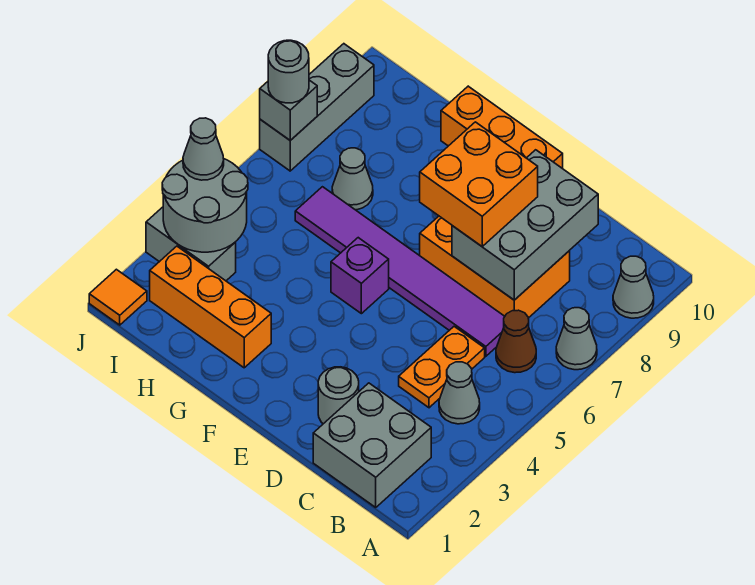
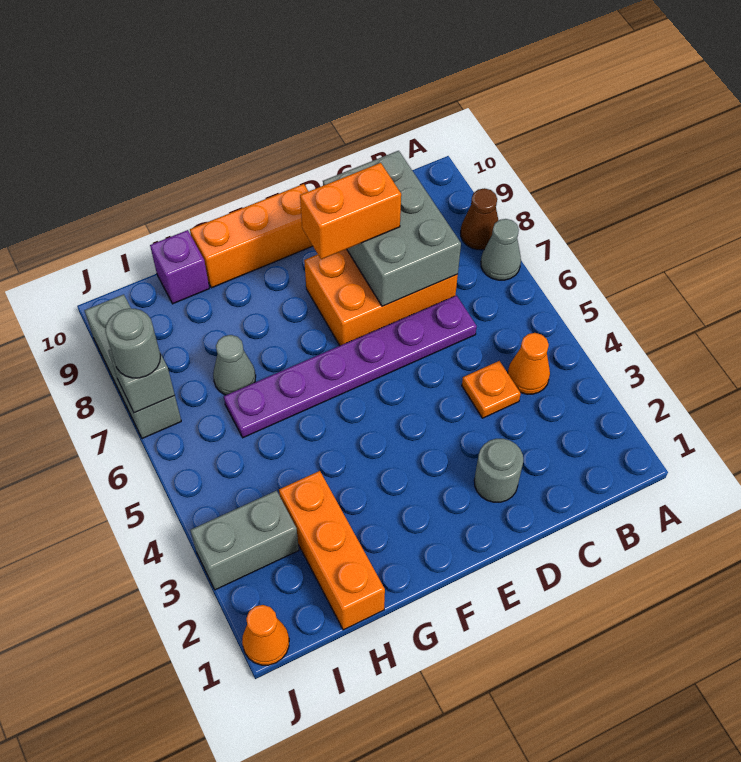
grey 1x1 cone [613,256,654,318] -> none
grey 2x2 brick [313,383,431,507] -> none
grey 1x1 cone [439,362,480,424] -> orange 1x1 cone [508,333,550,394]
brown 1x1 cone [496,310,536,373] -> brown 1x1 cone moved to [461,188,499,250]
orange 1x2 plate [399,327,485,408] -> orange 1x1 plate [462,361,521,418]
purple 1x6 tile [295,187,505,356] -> purple 1x6 plate [224,295,477,438]
orange 2x2 brick [420,122,538,246] -> orange 1x2 brick [300,163,401,259]
purple 1x1 brick [331,238,389,314] -> purple 1x1 brick moved to [150,230,209,304]
orange 1x3 brick [150,246,271,368] -> orange 1x3 brick turned to [279,471,385,630]
grey 2x2 round brick [162,158,248,252] -> none
orange 1x1 tile [89,269,147,325] -> orange 1x1 cone [242,605,289,665]
grey 1x1 cone [183,118,224,180] -> none

